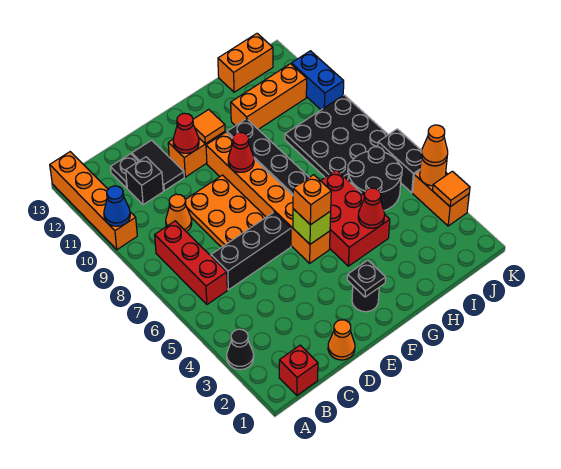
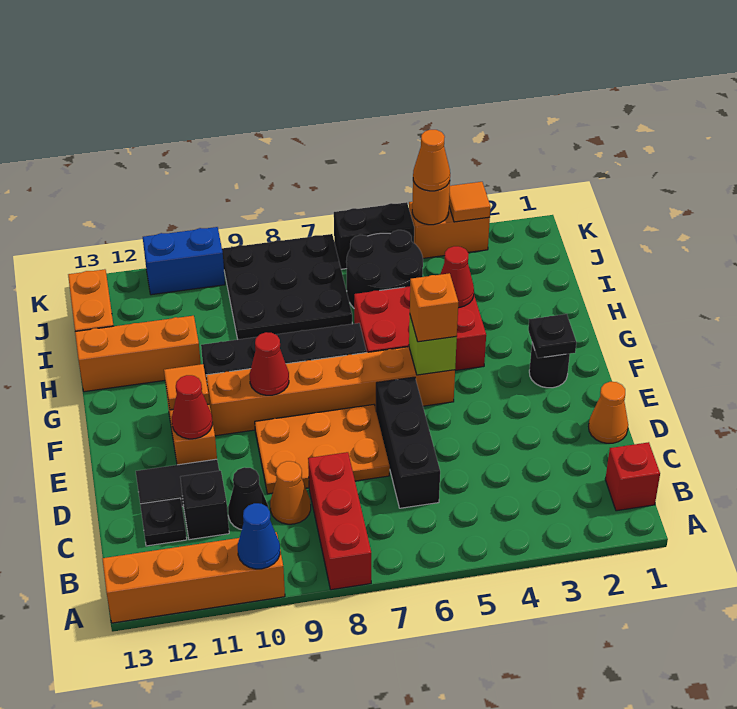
black 1x1 cone [227,329,254,369] -> black 1x1 cone moved to [228,467,268,530]
red 1x3 brick [155,221,227,304] -> red 1x3 brick turned to [308,452,371,590]
orange 1x3 brick [231,64,307,129] -> orange 1x3 brick turned to [75,316,201,392]

